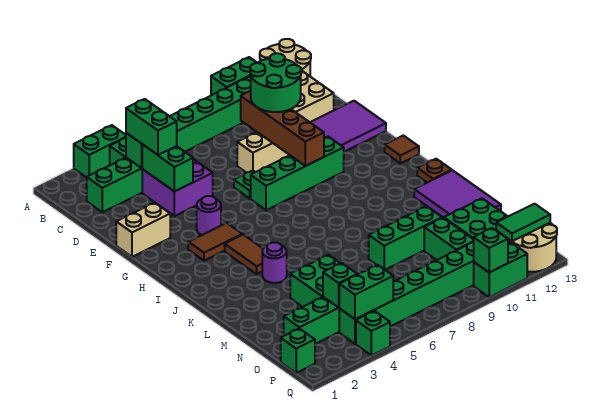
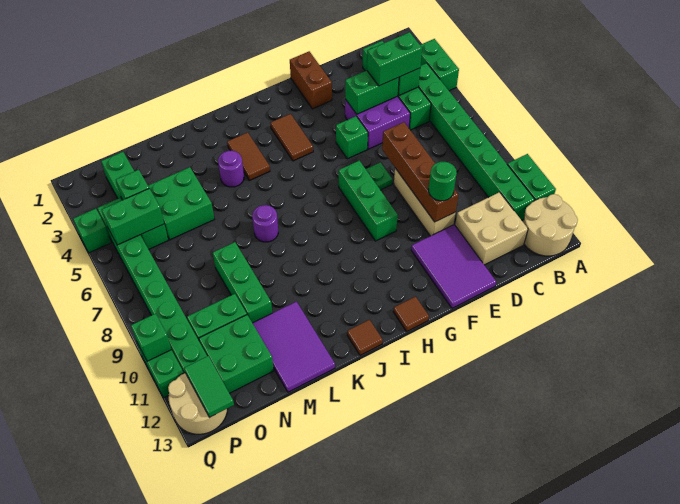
brown 1x4 brick [241,91,324,166] -> brown 1x4 brick turned to [382,122,458,222]
green 2x2 round brick [250,53,301,112] -> green 1x1 round brick [428,162,457,201]
tan 1x2 brick [116,203,170,257] -> brown 1x2 brick [290,51,332,109]
purple 1x1 round brick [197,196,221,235] -> purple 1x1 round brick moved to [252,205,278,242]
green 1x4 brick [251,137,344,210] -> green 1x3 brick [339,161,398,241]
brown 1x2 tile [225,235,263,274] -> brown 1x2 tile turned to [227,132,270,181]
brown 1x1 plate [417,159,452,183] -> brown 1x1 tile [347,320,383,355]
purple 2x3 tile [414,170,501,218] -> purple 2x3 tile turned to [253,302,335,392]
green 1x1 brick [281,329,315,373] -> green 1x1 brick moved to [336,116,368,159]
green 1x2 brick [339,265,393,319] -> green 1x2 brick turned to [102,189,164,245]

